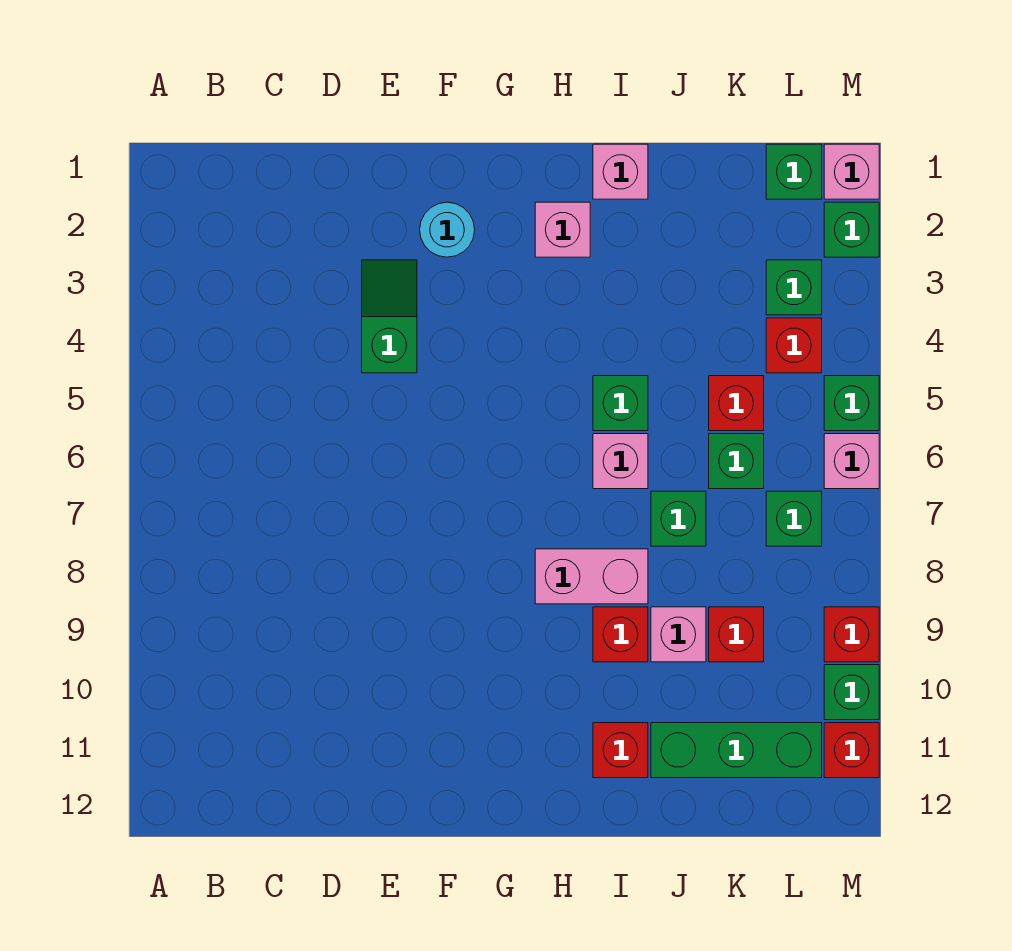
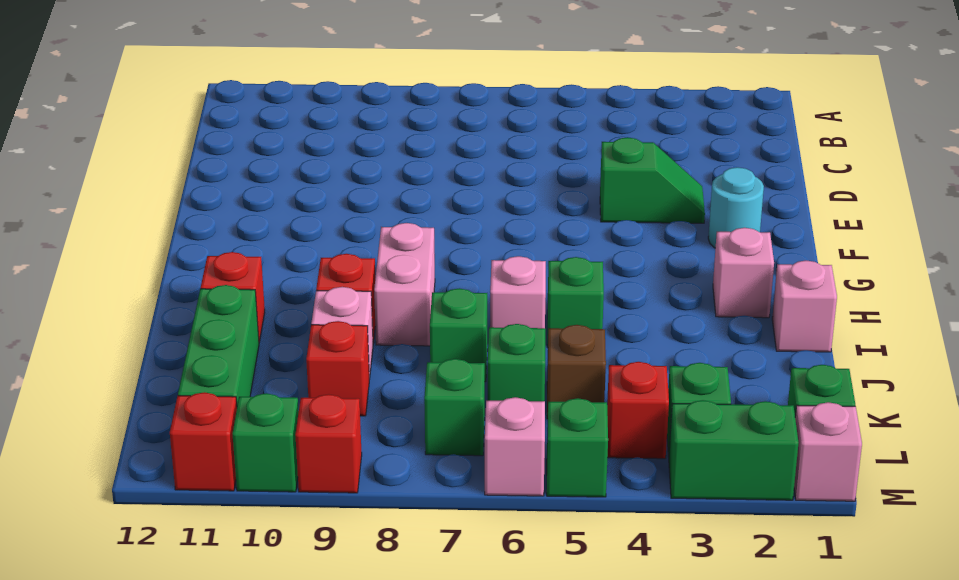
red 1x1 brick [709,376,764,431] -> brown 1x1 brick [547,325,606,419]
green 1x1 brick [824,202,879,257] -> green 1x2 brick [669,400,798,500]

